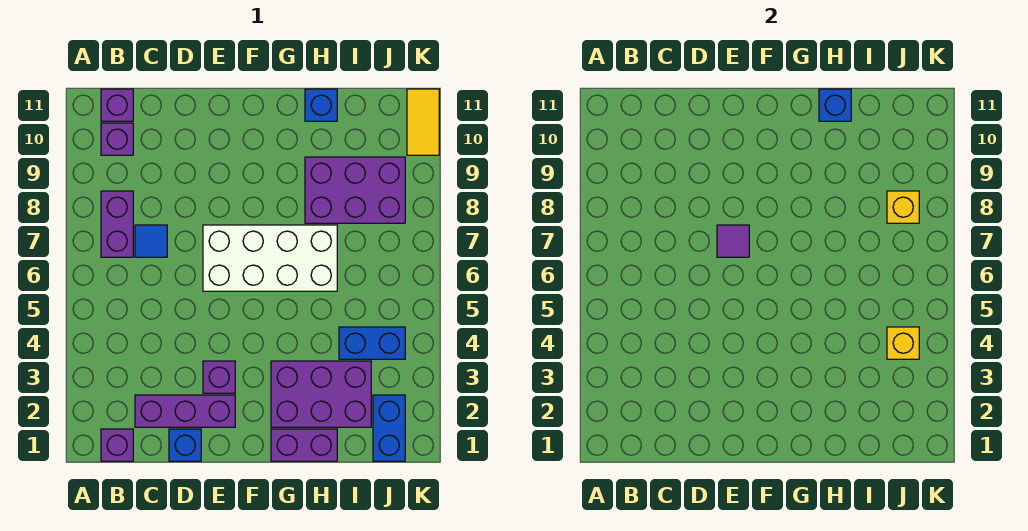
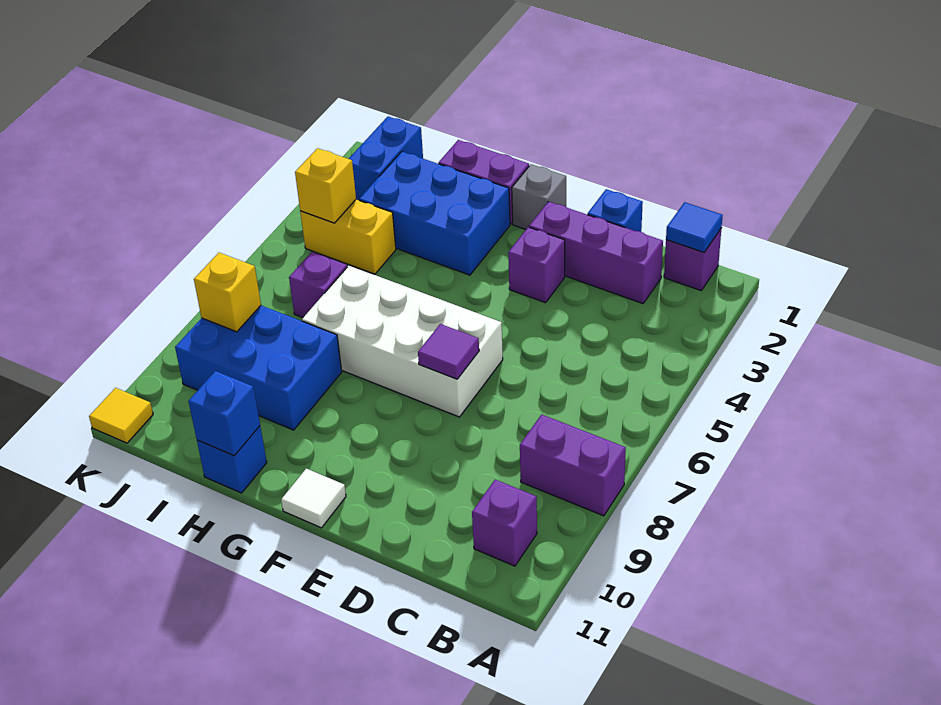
purple 1x2 brick [101,191,133,257] -> purple 1x2 brick turned to [520,415,626,516]
purple 1x1 brick [101,89,133,121] -> purple 1x1 brick moved to [289,252,347,318]
blue 1x1 tile [135,225,167,257] -> blue 1x1 tile moved to [666,202,723,252]
none -> grey 1x1 brick [512,164,566,229]
none -> white 1x1 tile [281,469,346,528]
purple 2x3 brick [271,361,371,427] -> blue 2x3 brick [359,152,510,275]
purple 2x3 brick [305,157,405,223] -> blue 2x3 brick [175,305,342,430]
blue 1x2 brick [339,327,405,359] -> yellow 1x2 brick [300,200,396,274]
yellow 1x2 tile [407,89,439,155] -> yellow 1x1 tile [89,388,153,443]

